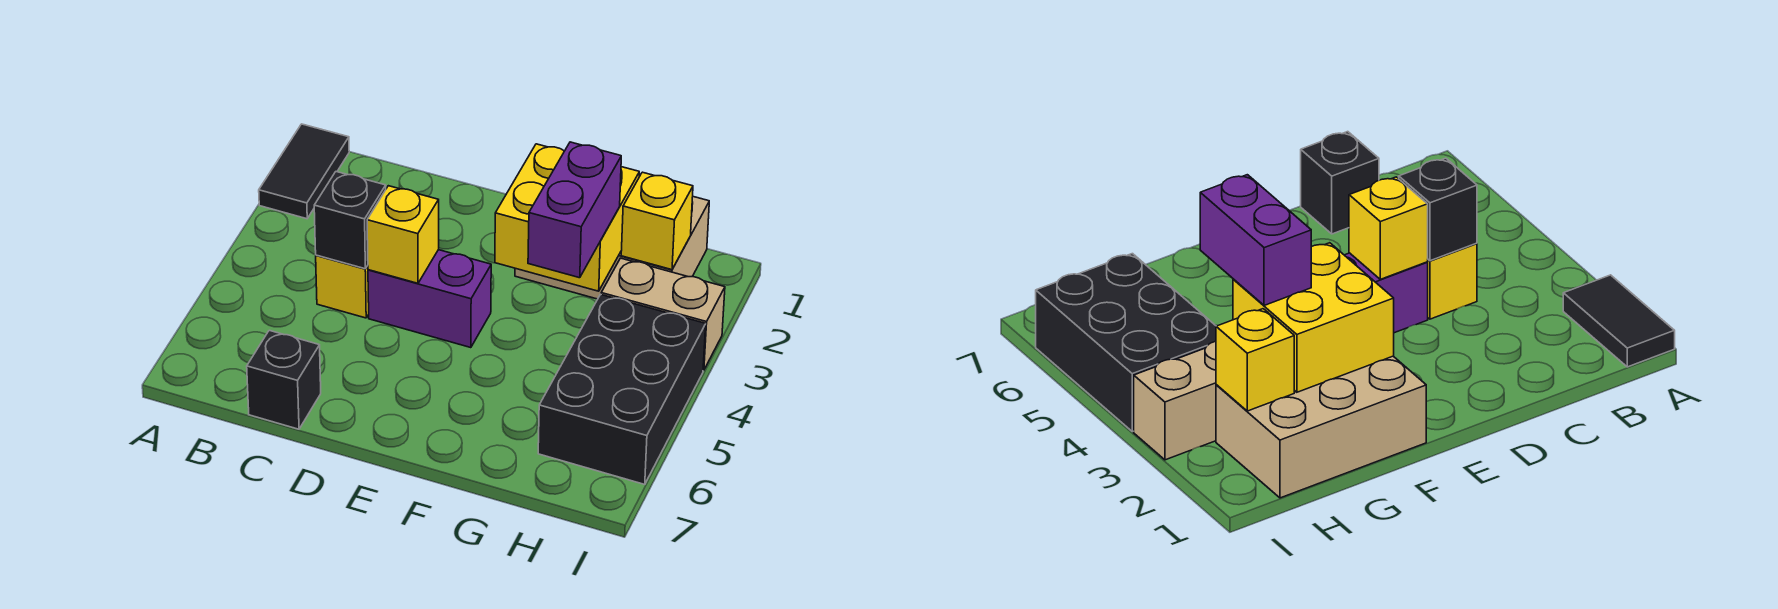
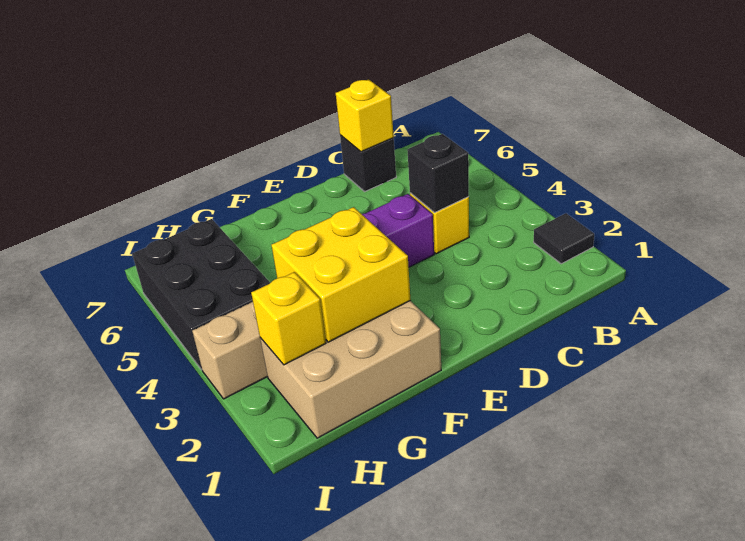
black 1x2 tile [259,124,349,219] -> black 1x1 tile [534,213,594,264]
yellow 1x1 brick [367,186,439,283] -> yellow 1x1 brick moved to [336,80,394,152]
purple 1x2 brick [528,142,621,278] -> none

